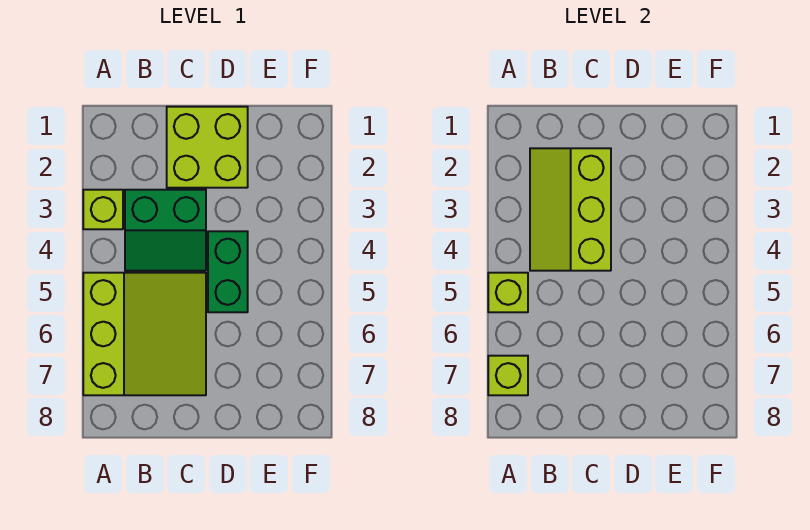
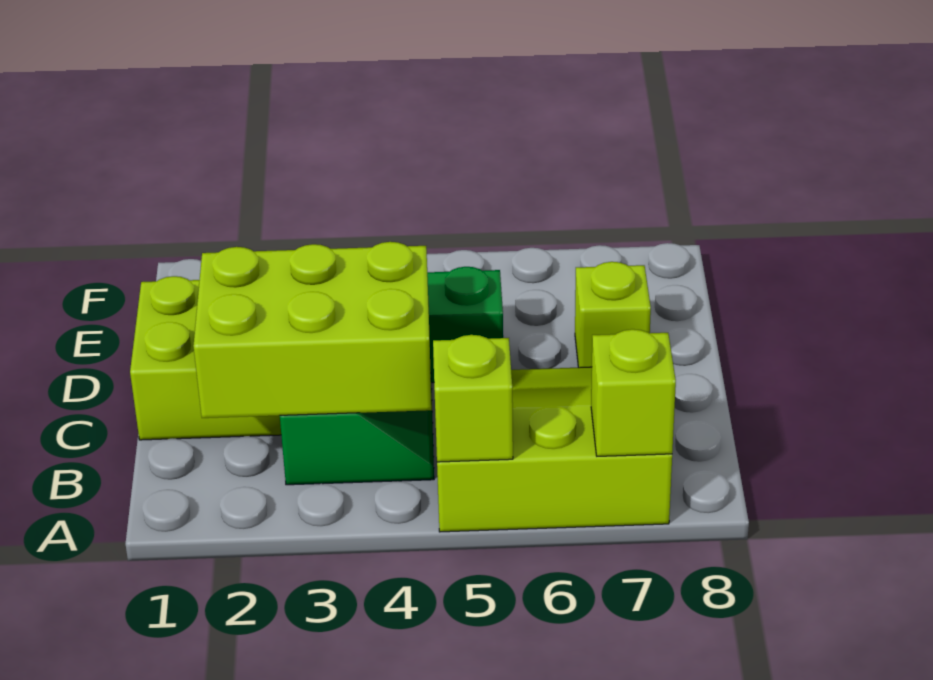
lime 1x1 brick [83,190,123,229] -> lime 1x1 brick moved to [575,262,651,368]
lime 2x3 slope [530,148,611,271] -> lime 2x3 brick [193,242,432,418]

